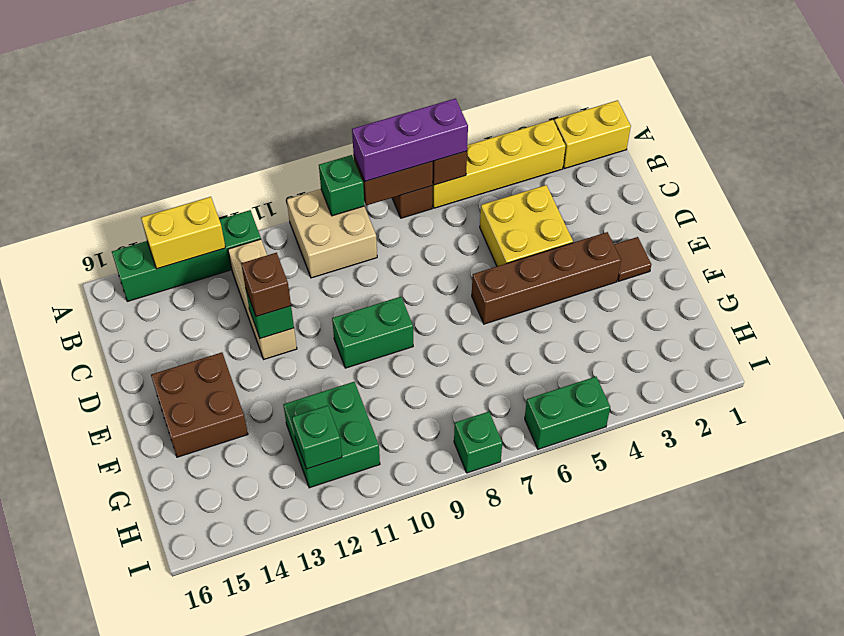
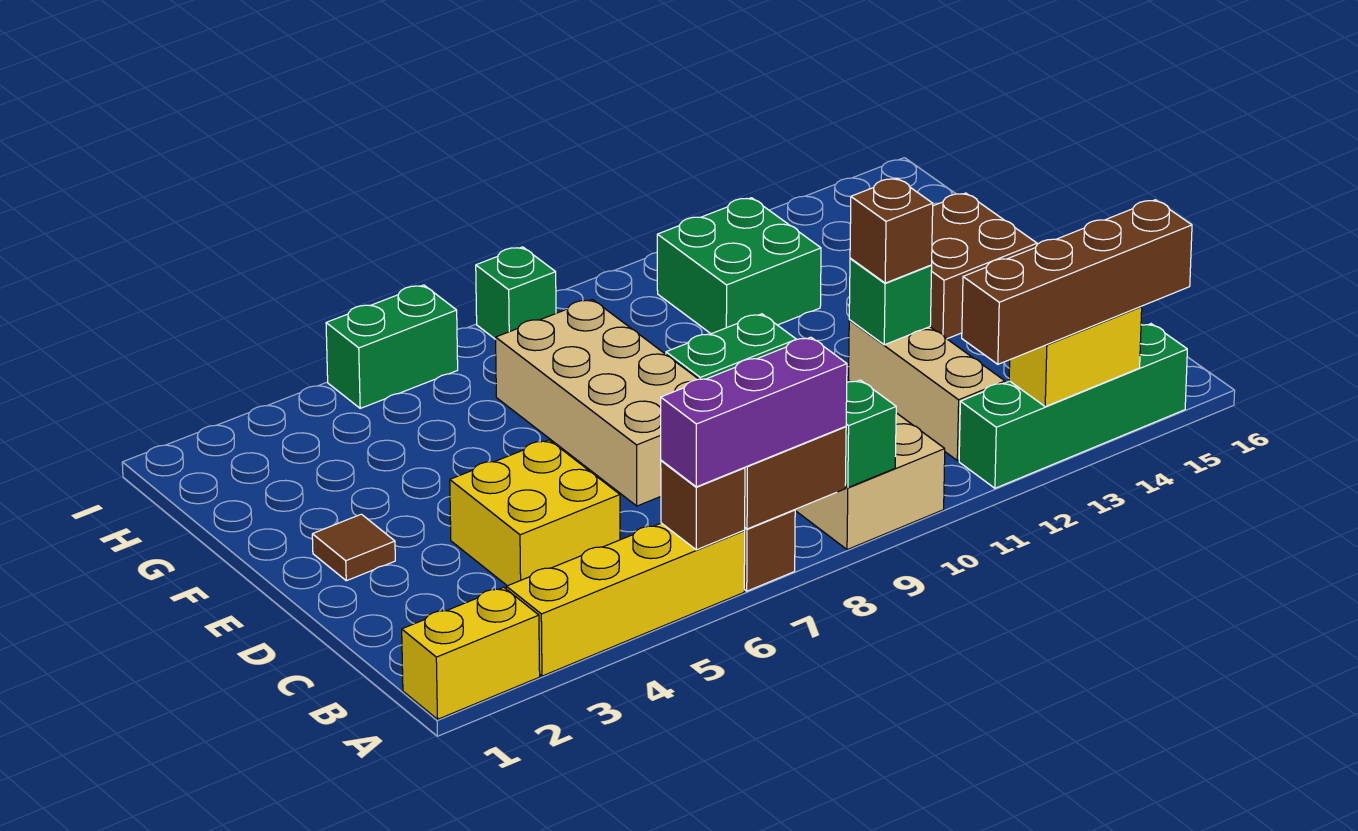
none -> tan 2x4 brick [496,299,698,506]
brown 1x4 brick [472,232,621,324] -> brown 1x4 brick moved to [962,200,1192,364]
green 1x1 brick [292,405,342,469] -> none

